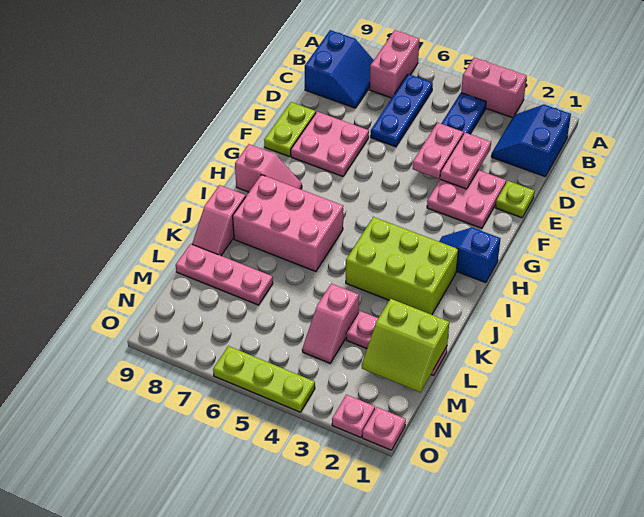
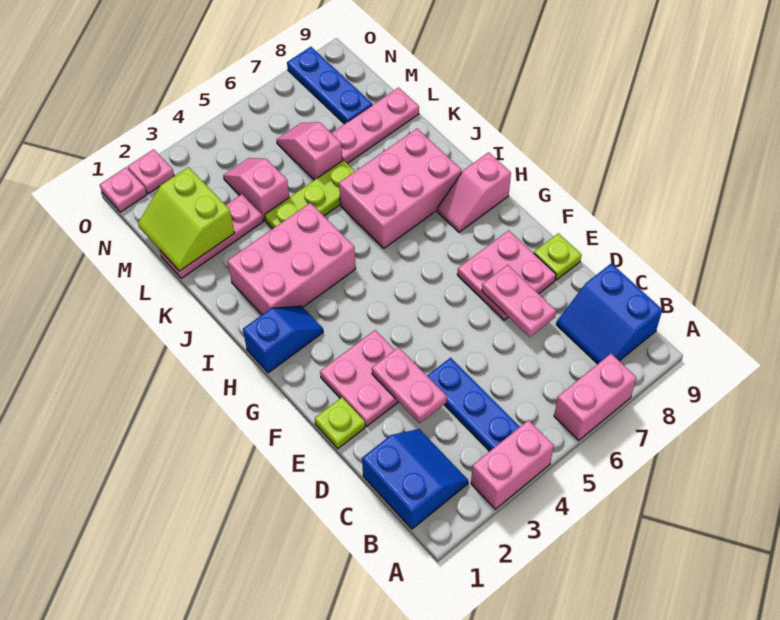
pink 1x2 brick [370,30,419,98] -> pink 1x2 brick turned to [554,354,637,441]
blue 1x3 plate [371,74,433,147] -> blue 1x3 plate moved to [287,47,372,124]
pink 1x2 plate [412,123,463,179] -> pink 1x2 plate moved to [482,265,556,337]
lime 1x2 plate [264,102,316,157] -> lime 1x1 plate [534,233,582,280]
lime 2x3 brick [346,217,458,315] -> pink 2x3 brick [227,203,356,315]
pink 1x2 slope [192,185,246,256] -> pink 1x2 slope moved to [277,122,342,180]
lime 2x2 slope [362,299,449,392] -> lime 2x2 slope turned to [138,167,234,271]
lime 1x3 plate [213,346,315,412] -> lime 1x3 plate moved to [265,160,355,229]

